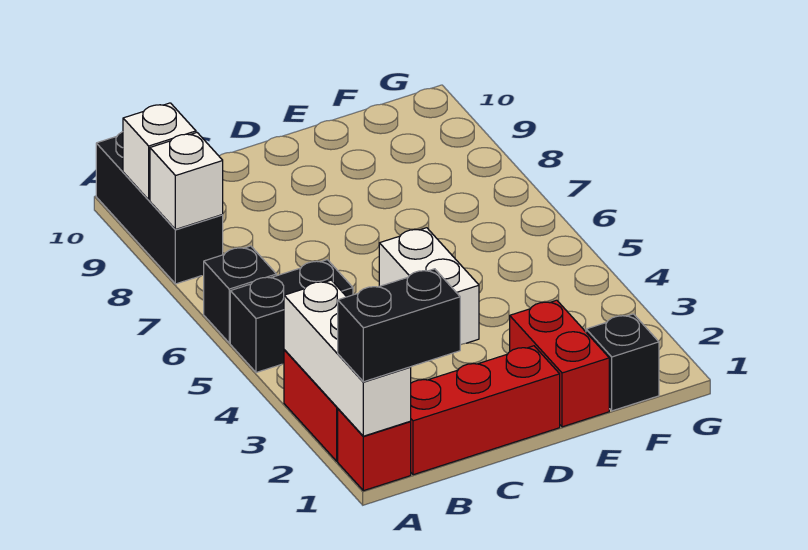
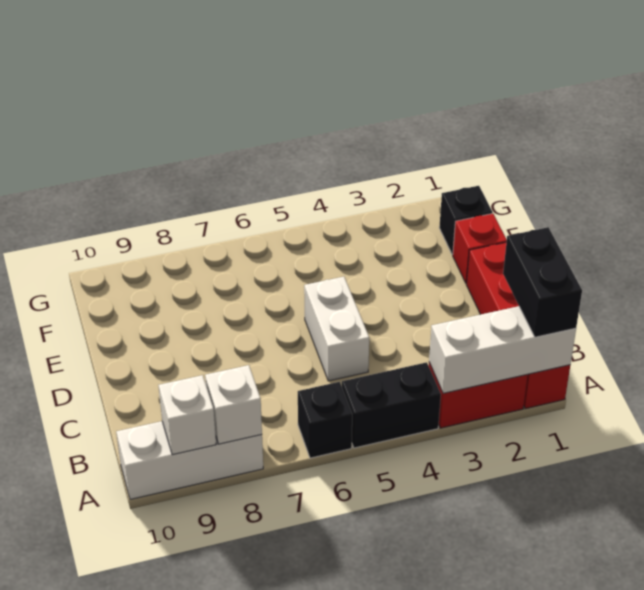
black 1x2 brick [230,260,353,373] -> black 1x2 brick turned to [342,362,441,448]
black 1x3 brick [96,132,223,284] -> white 1x3 brick [116,421,263,499]
white 1x2 brick [379,228,479,345] -> white 1x2 brick turned to [304,277,369,381]
red 1x2 brick [510,300,609,427] -> red 1x1 brick [453,213,507,283]

